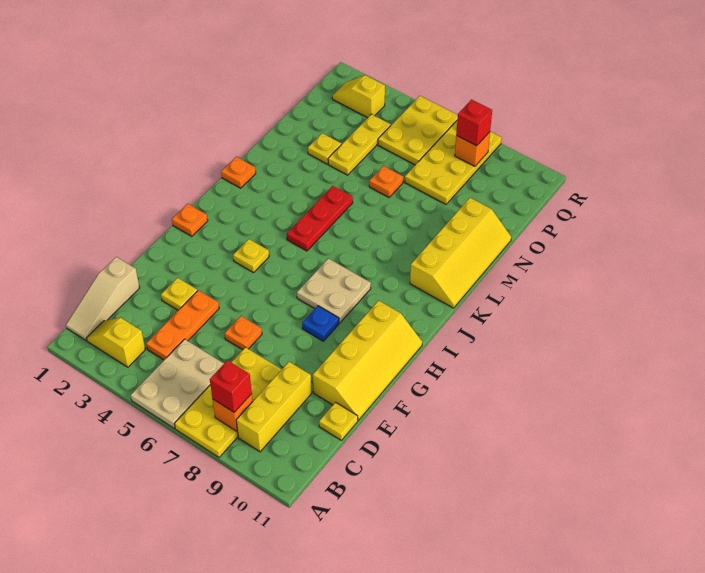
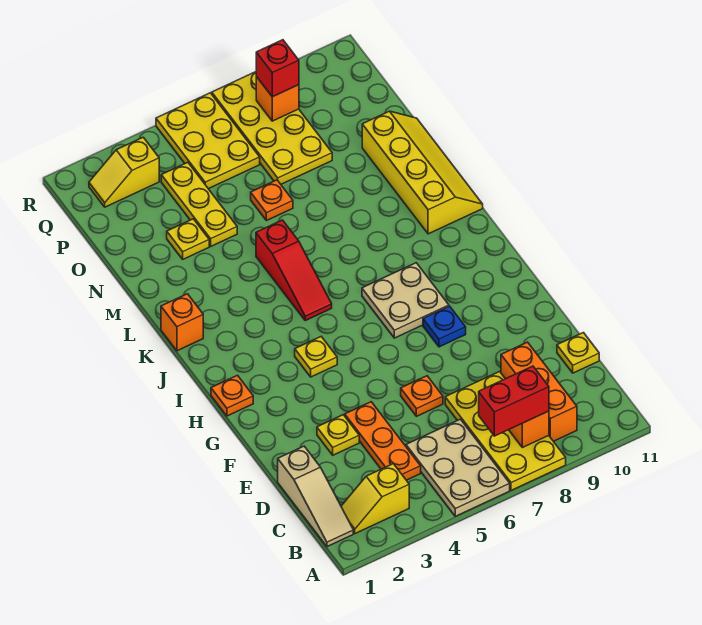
red 1x1 brick [210,360,252,412] -> red 1x2 brick [479,366,549,436]
yellow 1x3 brick [236,362,312,452] -> orange 1x3 brick [501,342,577,441]
yellow 2x4 slope [313,301,422,420] -> none
red 1x3 plate [287,186,353,251] -> red 1x3 slope [256,220,332,320]
orange 1x1 plate [221,157,256,188] -> orange 1x1 brick [161,294,203,351]

